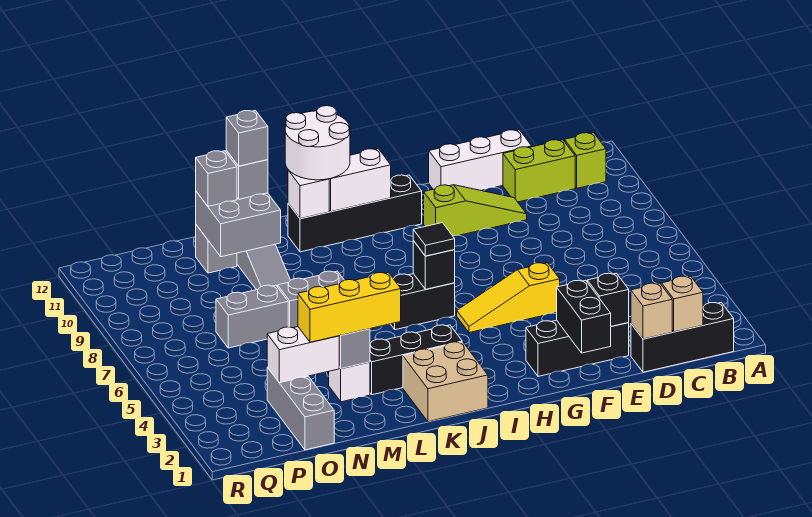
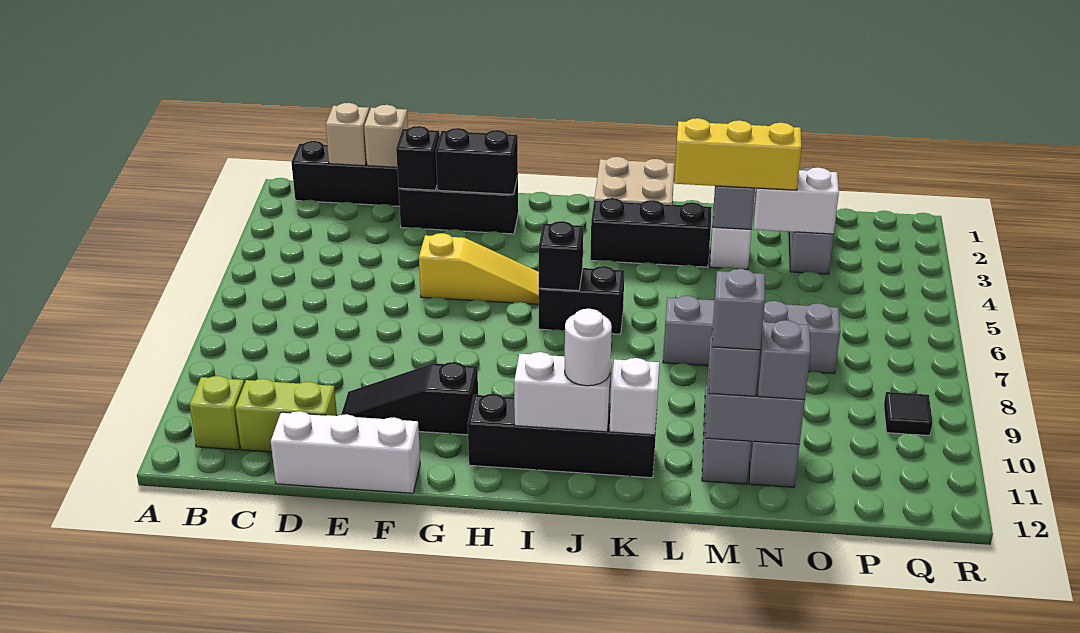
lime 1x3 slope [424,185,527,236] -> black 1x3 slope [341,362,478,435]
black 1x2 brick [557,280,611,353] -> black 1x2 brick turned to [436,128,518,195]
black 1x1 tile [413,223,455,256] -> black 1x1 tile moved to [884,392,933,435]
white 2x2 round brick [285,106,350,180] -> white 1x1 round brick [565,309,612,386]

